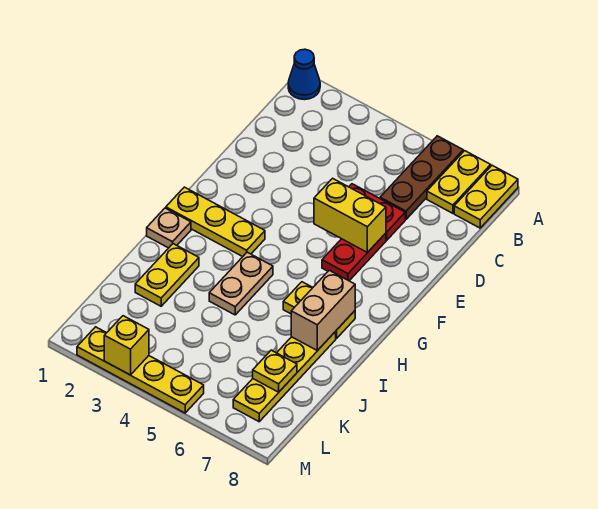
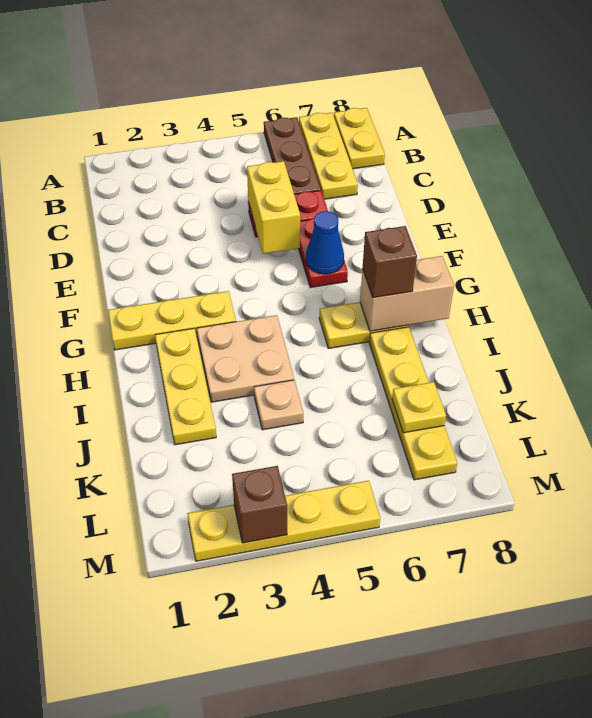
blue 1x1 cone [288,49,320,100] -> blue 1x1 cone moved to [306,211,344,274]
yellow 1x2 plate [427,151,491,213] -> yellow 1x3 plate [299,113,358,199]
yellow 1x2 brick [314,178,386,253] -> yellow 1x2 brick turned to [247,161,300,254]
tan 1x1 plate [147,208,191,248] -> tan 1x1 plate moved to [254,380,303,430]
tan 1x2 plate [209,252,273,315] -> tan 2x2 plate [197,315,294,402]
tan 1x2 brick [291,270,355,351] -> tan 1x2 brick turned to [360,256,454,331]
none -> brown 1x1 brick [363,226,417,298]
yellow 1x2 plate [135,244,199,306] -> yellow 1x3 plate [155,328,216,445]
yellow 1x1 brick [104,316,149,375] -> brown 1x1 brick [232,466,287,543]

